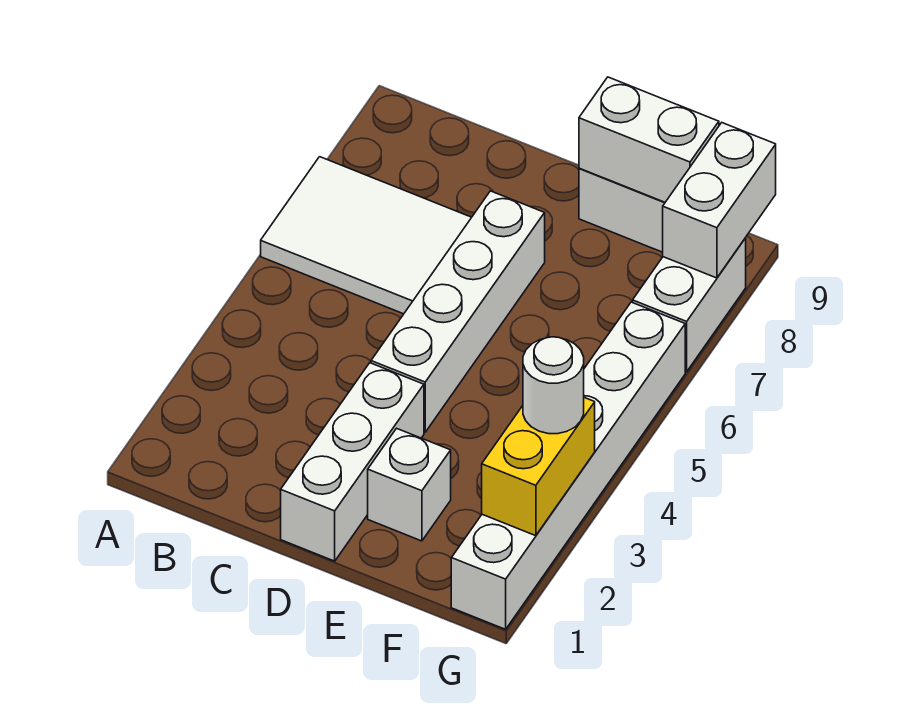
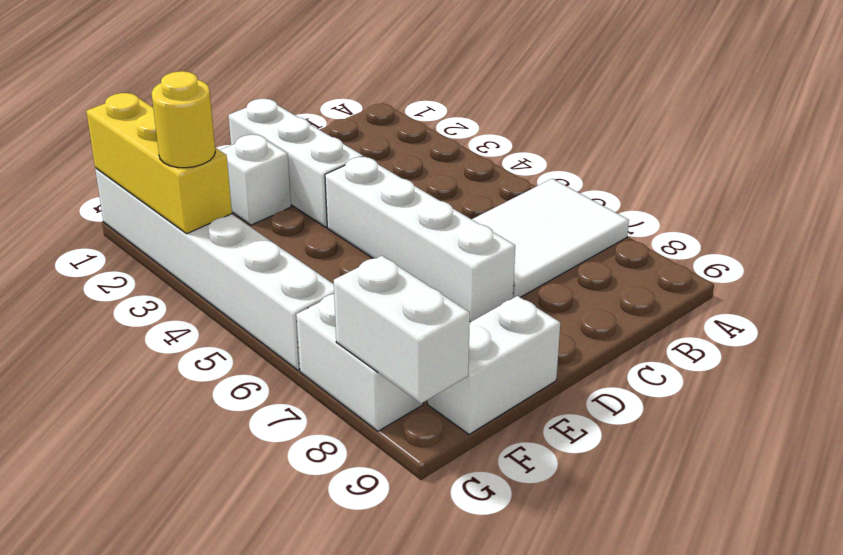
white 1x2 brick [579,77,719,202] -> none
yellow 1x2 brick [482,398,595,536] -> yellow 1x3 brick [86,93,232,234]
white 1x1 round brick [523,337,584,434] -> yellow 1x1 round brick [151,71,215,168]

